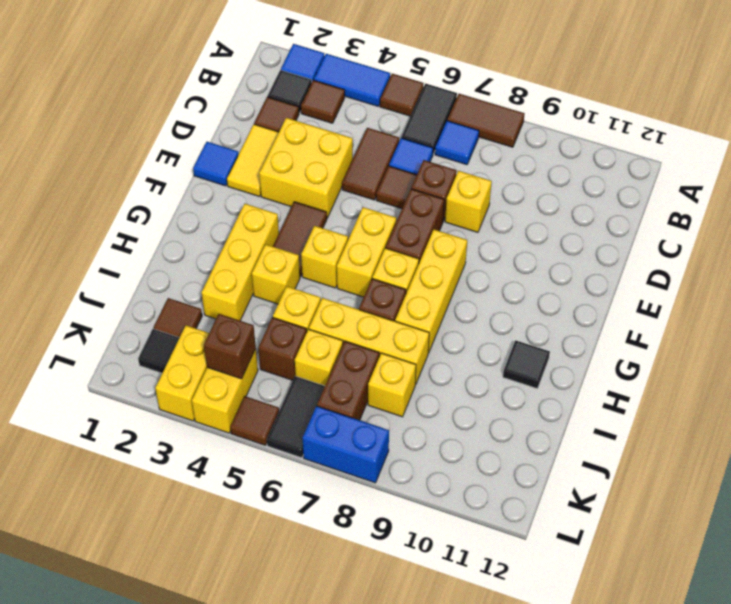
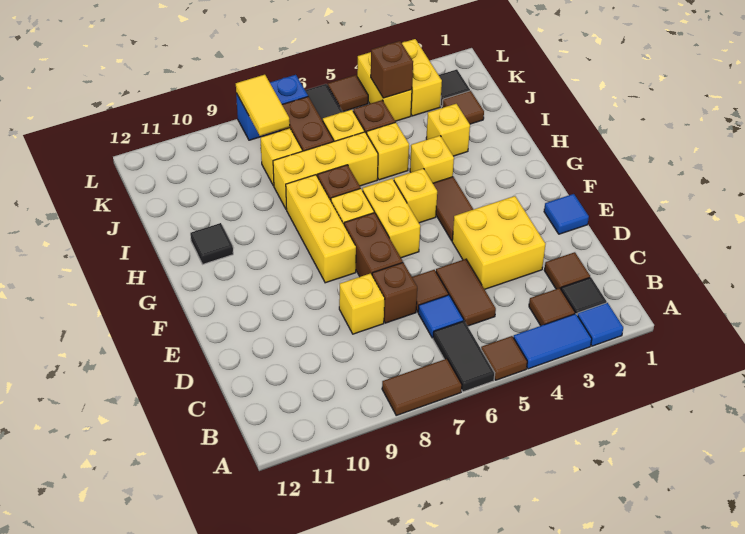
blue 1x1 tile [435,121,479,165] -> none
yellow 1x2 tile [227,124,279,197] -> yellow 1x2 tile moved to [236,75,290,136]
yellow 1x3 brick [202,204,279,321] -> yellow 1x1 brick [426,104,470,156]

